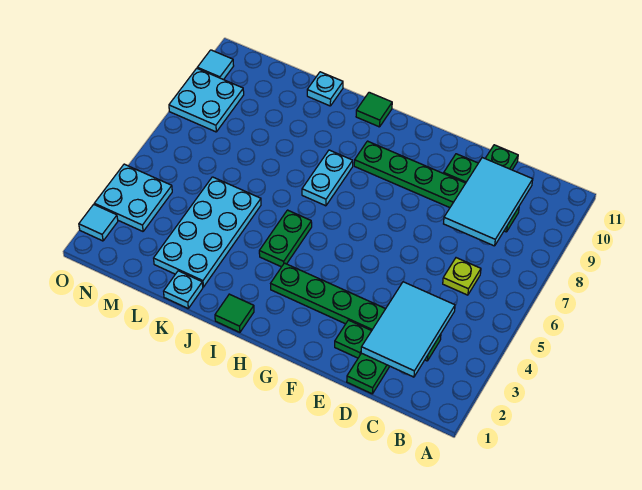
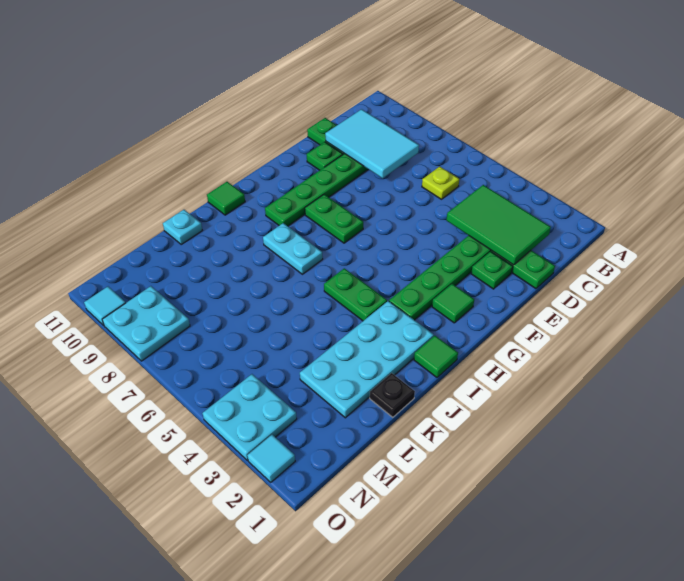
cyan 2x3 tile [361,282,455,377] -> green 2x3 tile [446,185,551,265]
none -> green 1x1 tile [432,284,474,323]
none -> green 1x2 plate [305,194,363,243]
cyan 1x1 plate [164,271,203,308] -> black 1x1 plate [370,373,415,417]
cyan 2x4 plate [154,177,261,287] -> cyan 2x4 plate turned to [300,301,434,418]

